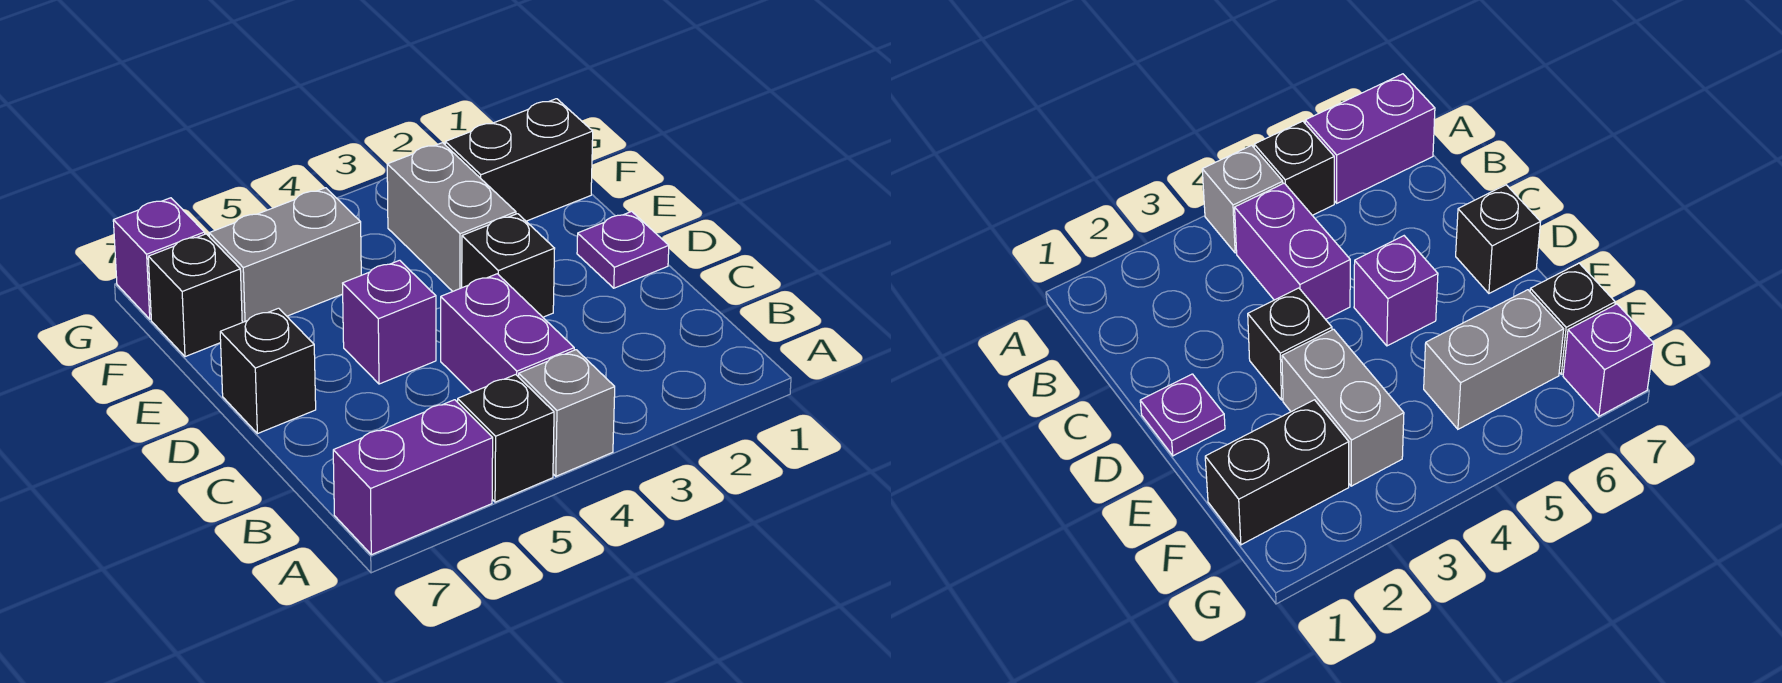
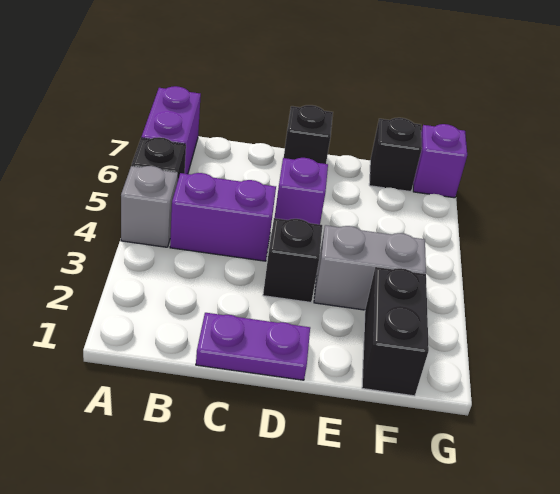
purple 1x1 plate [577,211,669,288] -> purple 1x2 plate [196,313,310,380]
grey 1x2 brick [209,188,361,322] -> none

